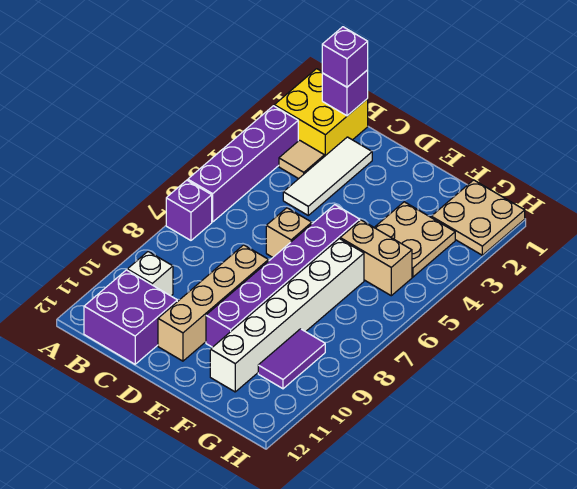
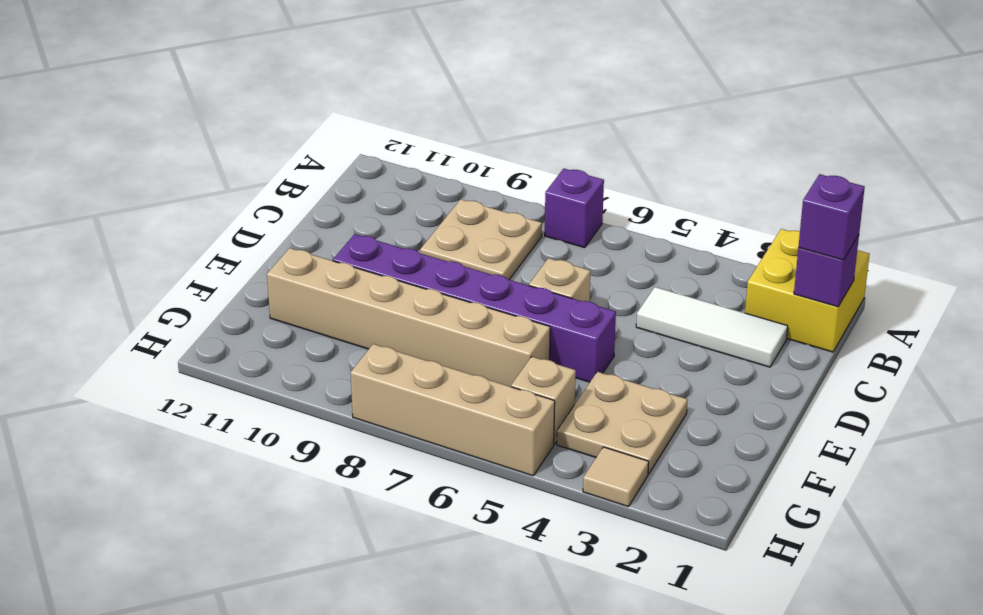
purple 1x4 brick [188,106,298,222] -> none
tan 1x1 tile [279,140,324,179] -> tan 1x1 tile moved to [583,447,649,507]
white 1x1 brick [127,252,173,296] -> none
purple 2x2 brick [84,270,177,364] -> none
tan 1x4 brick [158,245,269,361] -> tan 1x4 brick moved to [351,344,555,476]
tan 1x2 brick [340,220,412,296] -> tan 1x1 brick [511,357,576,444]
white 1x6 brick [210,239,364,392] -> tan 1x6 brick [267,248,550,387]
tan 2x2 plate [431,180,525,255] -> tan 2x2 plate moved to [420,199,542,280]
purple 1x2 tile [258,329,325,389] -> none

